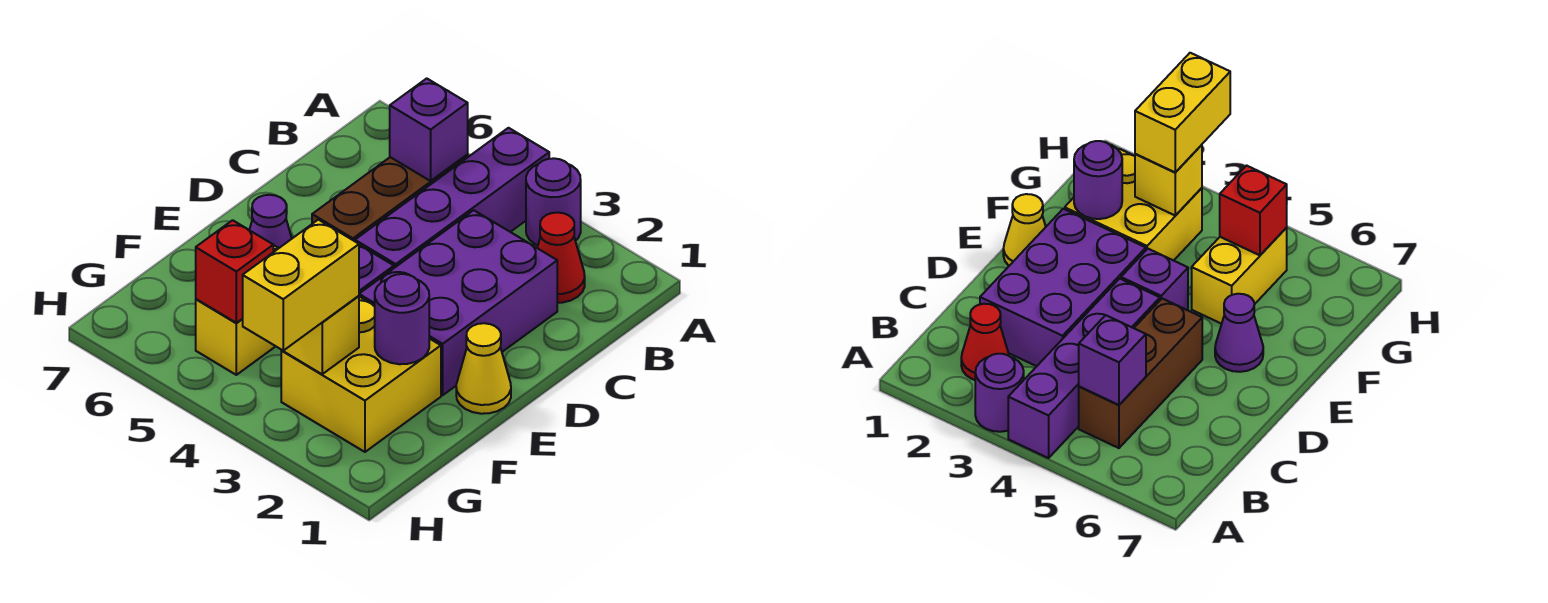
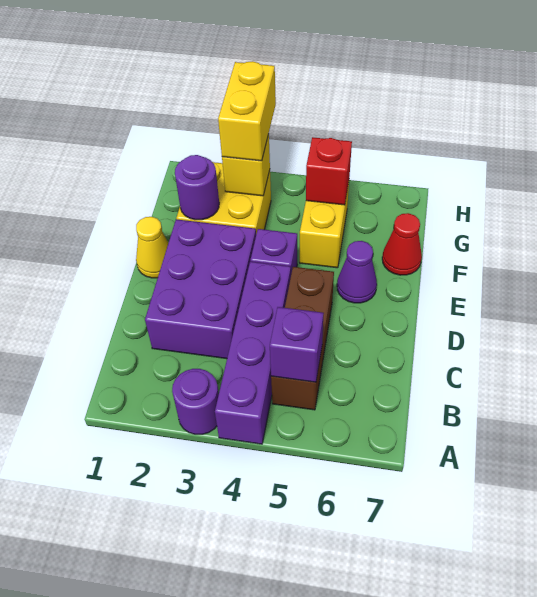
red 1x1 cone [537,213,585,303] -> red 1x1 cone moved to [382,213,422,275]

